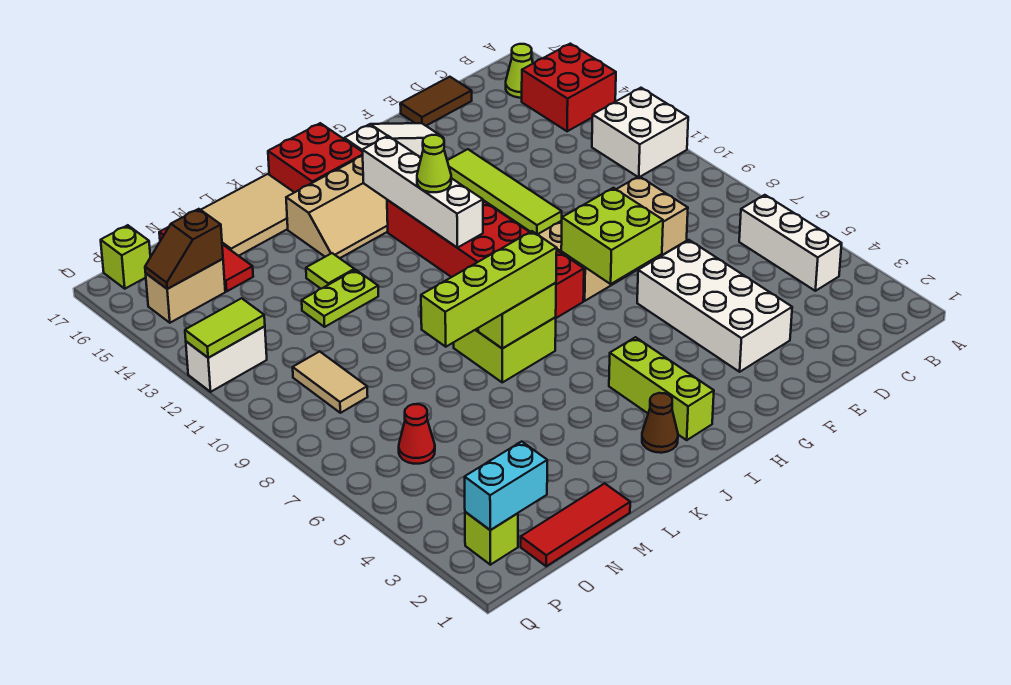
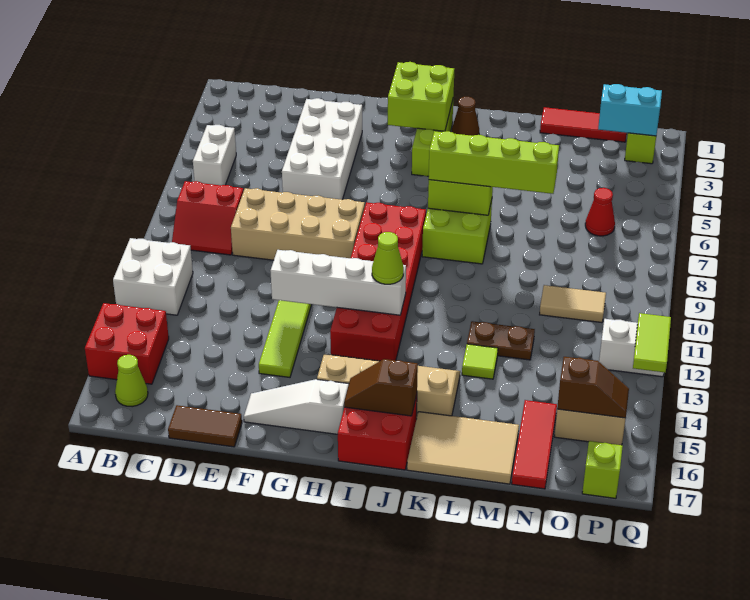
white 1x3 brick [739,195,842,291] -> white 1x2 brick [193,125,236,186]
none -> red 2x2 slope [172,181,243,255]
lime 2x2 brick [561,188,663,284] -> lime 2x2 brick moved to [388,62,454,131]
white 1x4 brick [362,136,483,248] -> white 1x4 brick turned to [271,250,406,315]
none -> brown 1x2 slope [344,359,418,416]
lime 1x2 plate [302,270,378,327] -> brown 1x2 plate [467,321,535,360]
tan 1x2 tile [293,351,368,413] -> tan 1x2 tile turned to [540,285,606,323]
lime 1x2 tile [185,298,265,358] -> lime 1x2 tile turned to [633,313,671,372]

